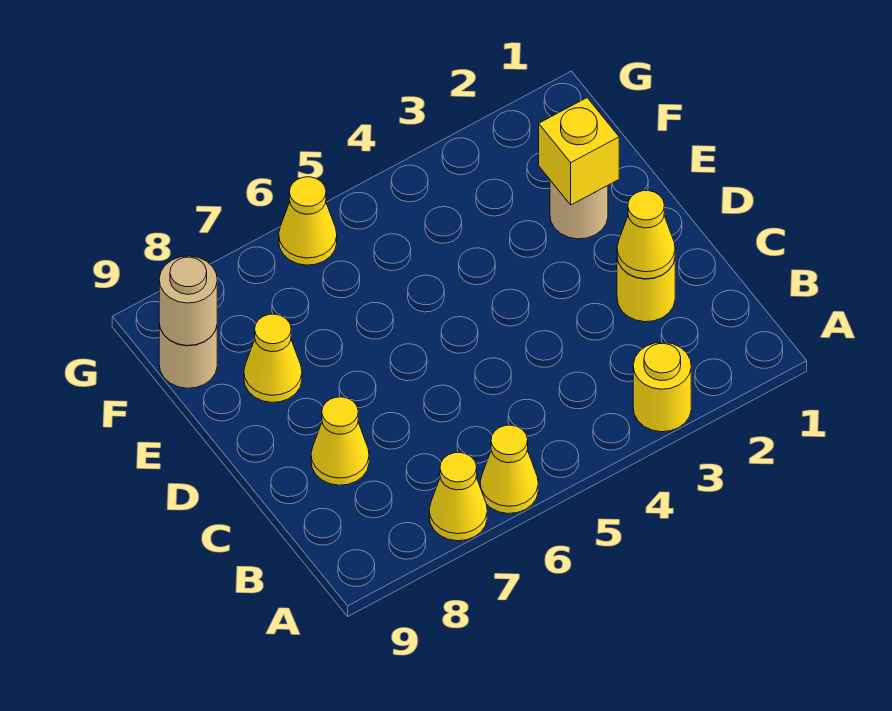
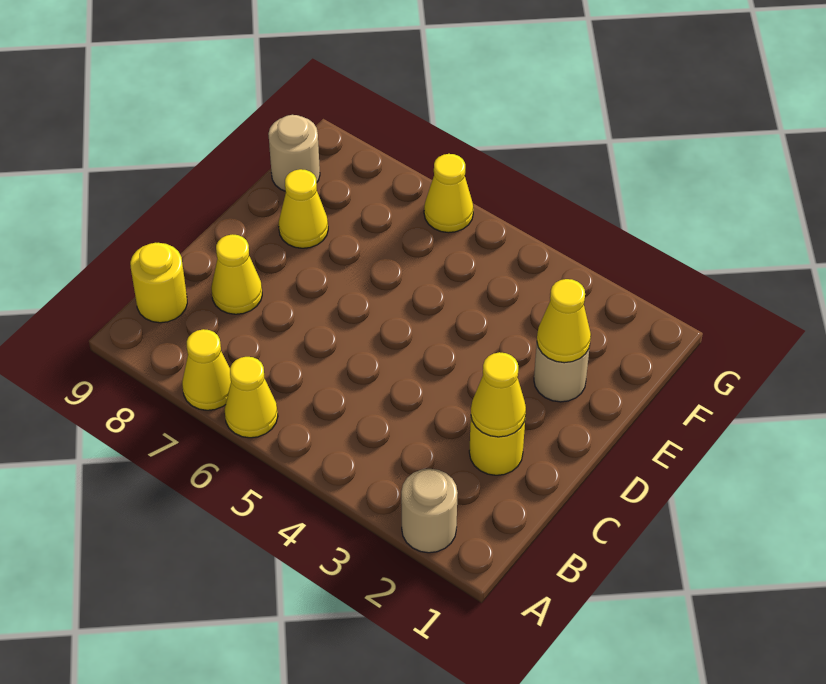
yellow 1x1 round brick [633,342,691,432] -> yellow 1x1 round brick moved to [130,243,187,323]
yellow 1x1 brick [539,98,619,205] -> yellow 1x1 cone [537,279,591,363]
tan 1x1 round brick [159,256,217,346] -> tan 1x1 round brick moved to [401,469,458,553]

